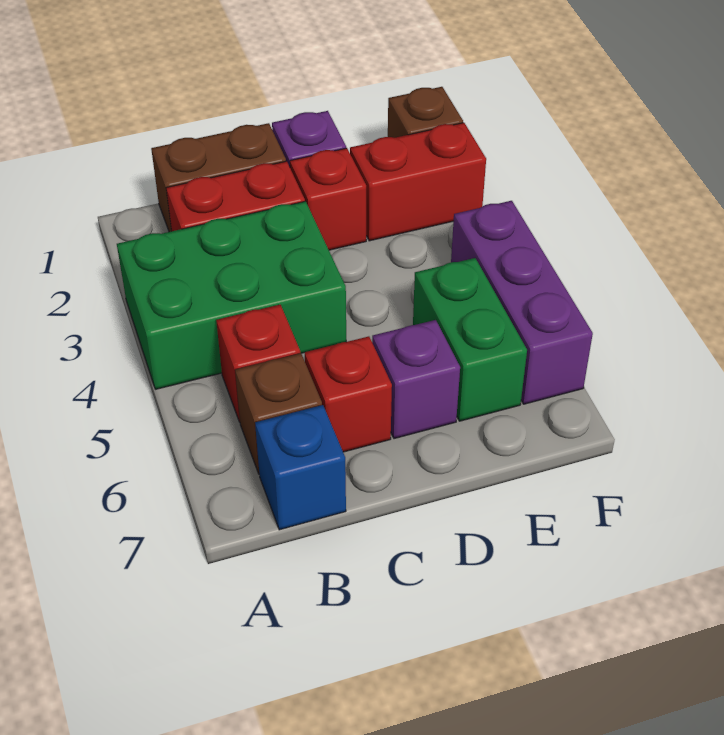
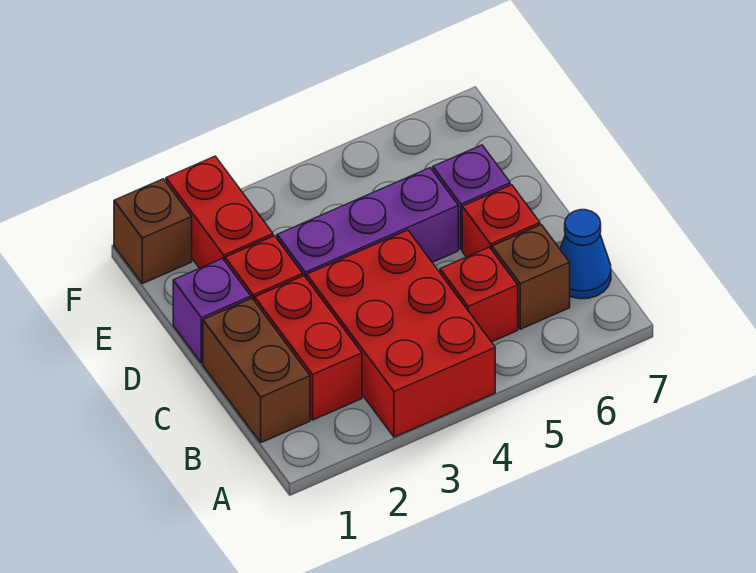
green 2x3 brick [117,201,346,389] -> red 2x3 brick [307,230,495,437]
blue 1x1 brick [255,405,346,530] -> blue 1x1 cone [560,210,611,299]
green 1x2 brick [413,258,527,421] -> none
purple 1x3 brick [451,201,593,404] -> purple 1x3 brick moved to [277,168,458,278]

